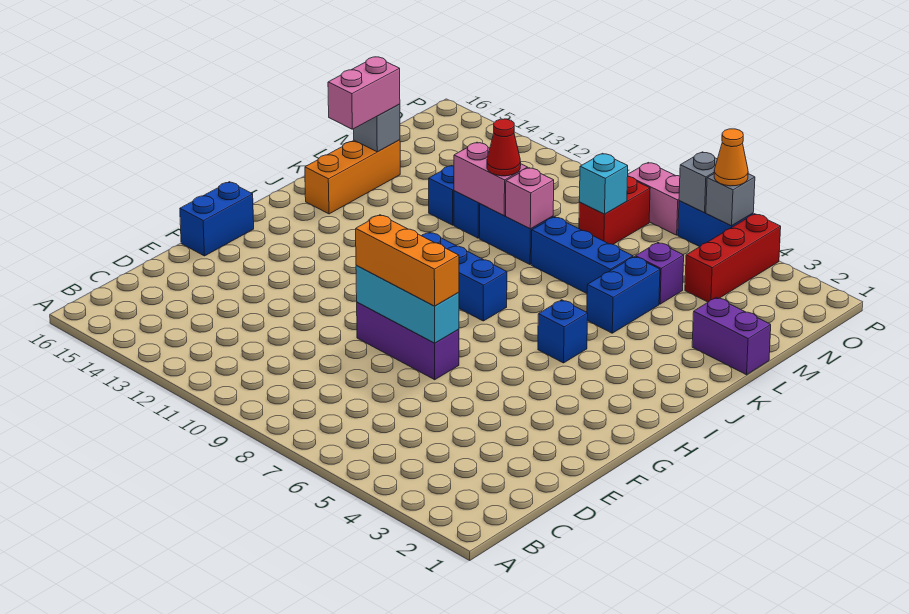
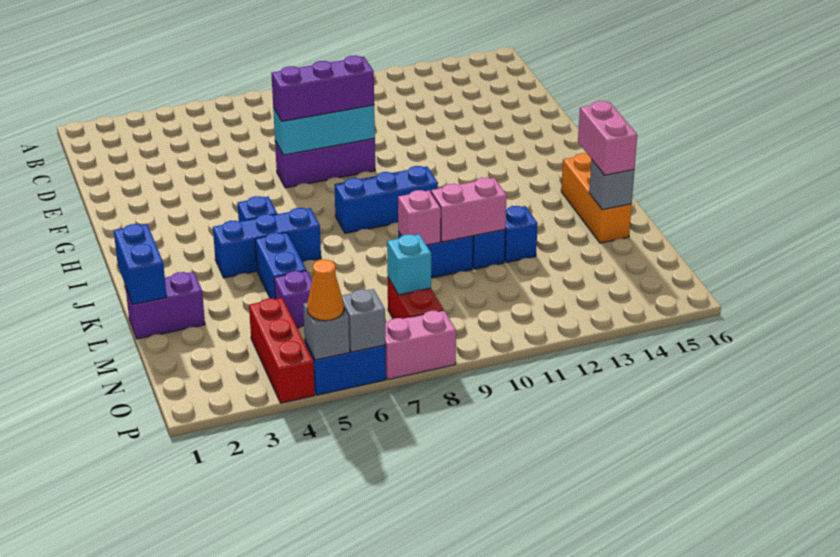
orange 1x3 brick [356,215,459,306] -> purple 1x3 brick [271,56,374,121]
blue 1x2 brick [180,182,254,256] -> blue 1x2 brick moved to [114,224,167,304]
blue 1x3 brick [531,217,633,293] -> blue 1x3 brick moved to [213,208,321,278]
red 1x1 cone [487,119,521,176] -> none

